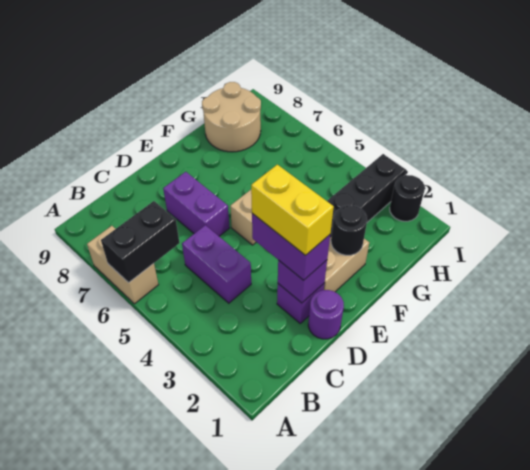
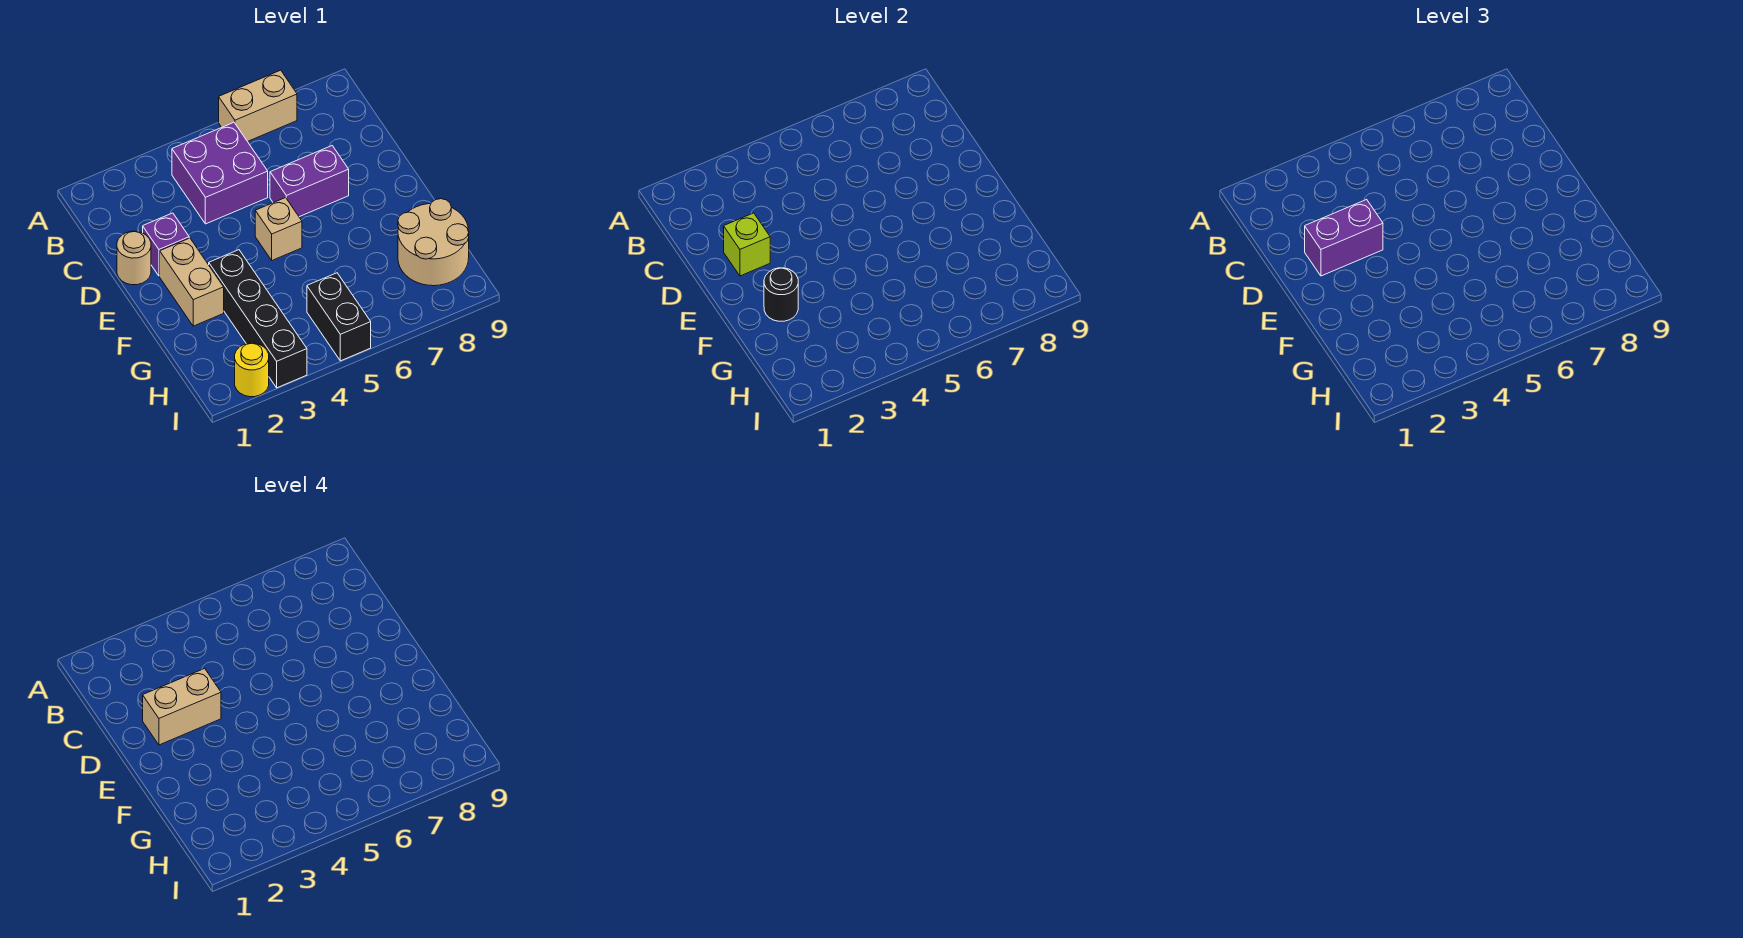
black 1x2 brick [101,201,179,283] -> black 1x2 brick moved to [307,273,371,361]
purple 1x2 brick [182,225,251,303] -> purple 2x2 brick [172,123,268,224]
purple 1x1 round brick [308,290,344,339] -> tan 1x1 round brick [117,231,151,285]
purple 1x1 brick [278,260,327,303] -> lime 1x1 brick [724,213,770,276]
yellow 1x2 brick [251,165,334,255] -> tan 1x2 brick [143,668,221,745]
black 1x1 round brick [390,175,425,221] -> yellow 1x1 round brick [235,343,269,397]

